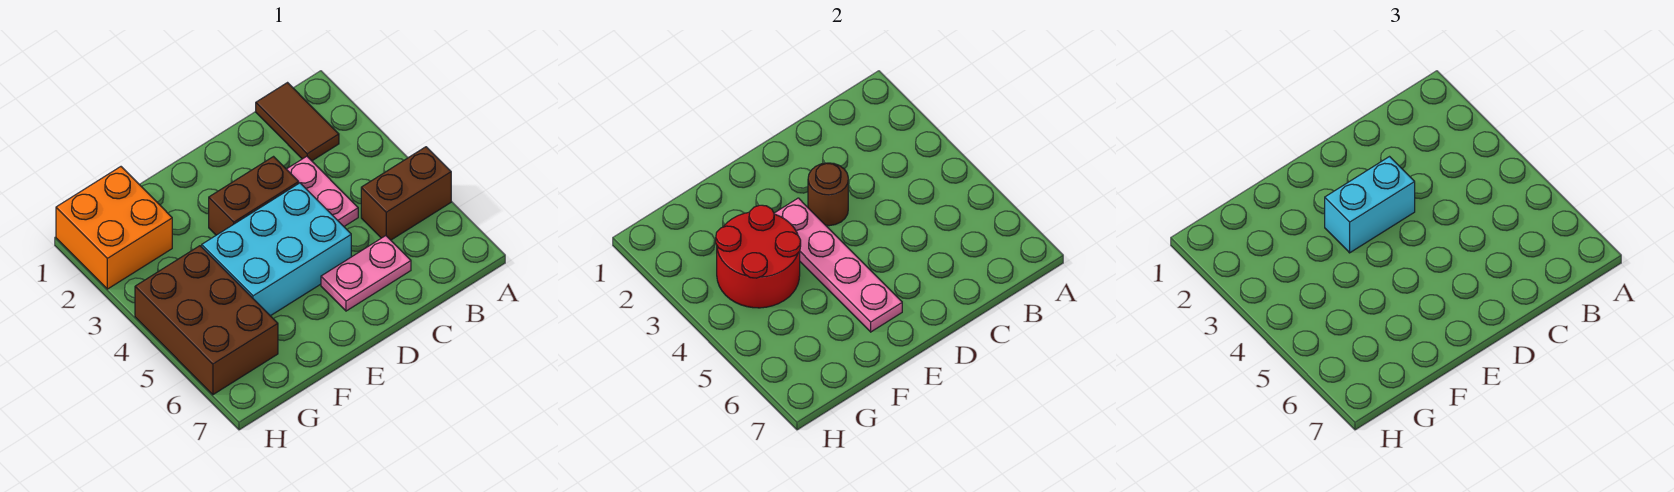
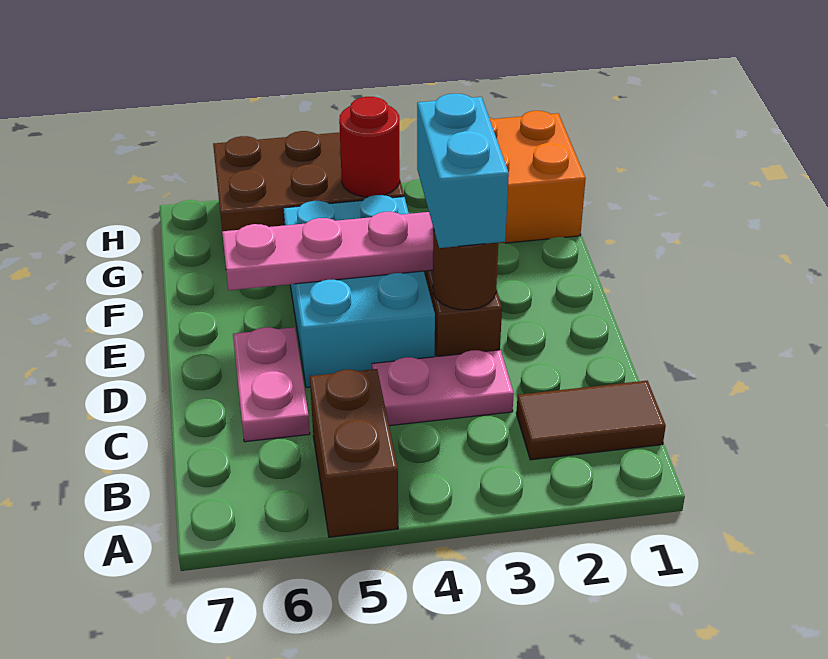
red 2x2 round brick [716,205,801,308] -> red 1x1 round brick [339,97,400,197]

